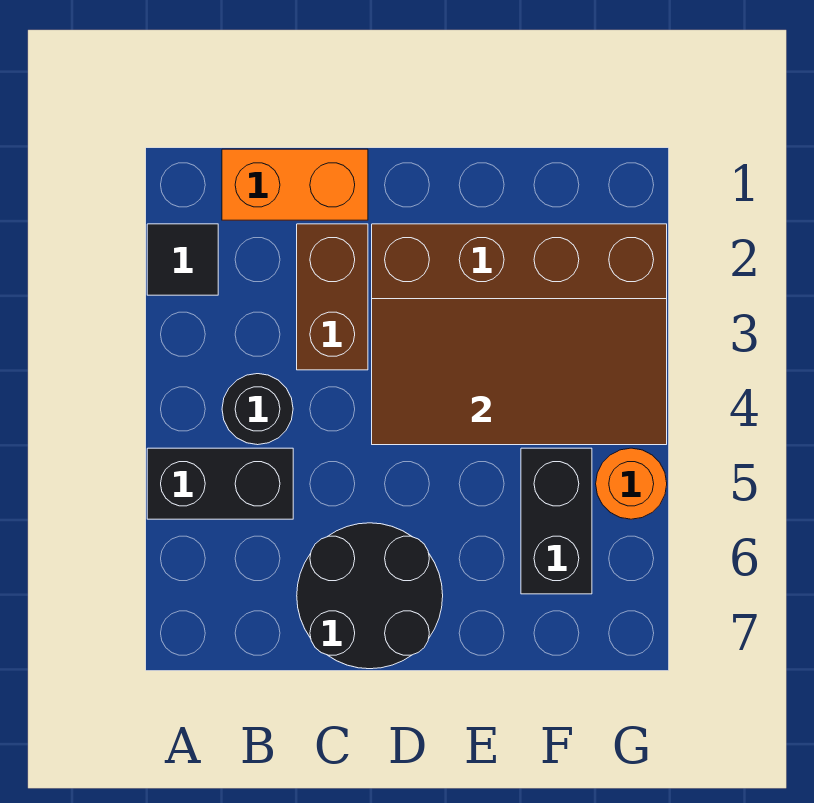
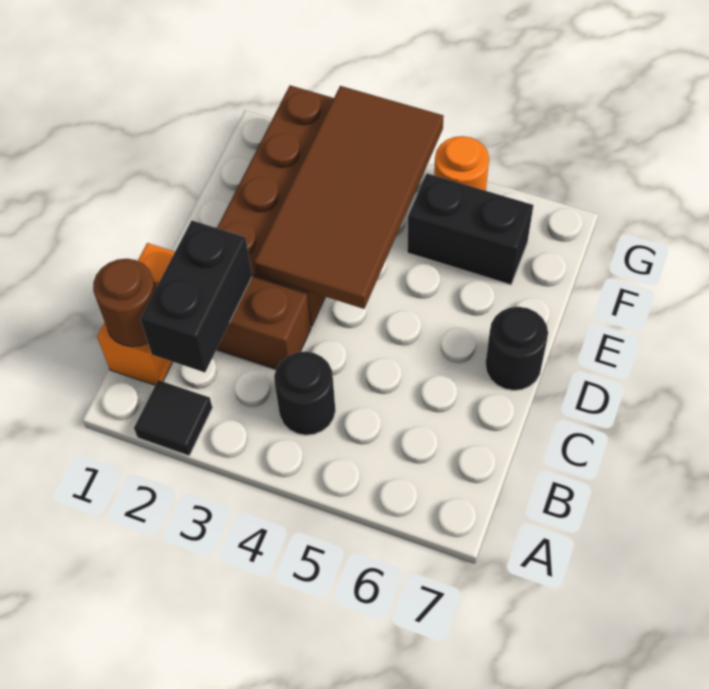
black 1x2 brick [147,448,293,519] -> black 1x2 brick moved to [140,221,252,372]
none -> brown 1x1 round brick [93,259,156,347]
black 2x2 round brick [297,523,443,669] -> black 1x1 round brick [485,307,548,390]

